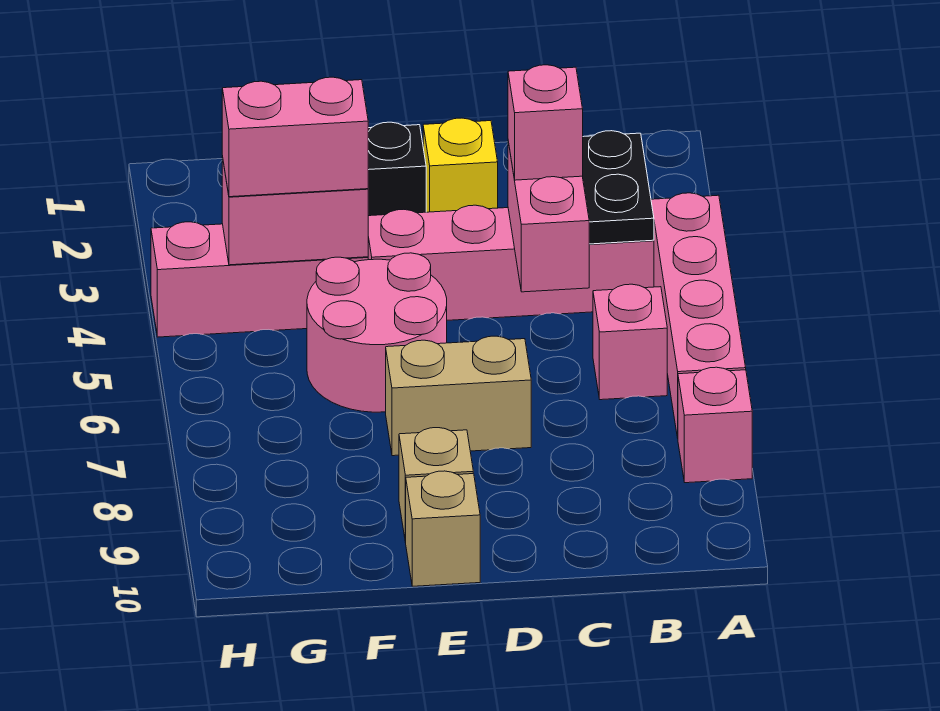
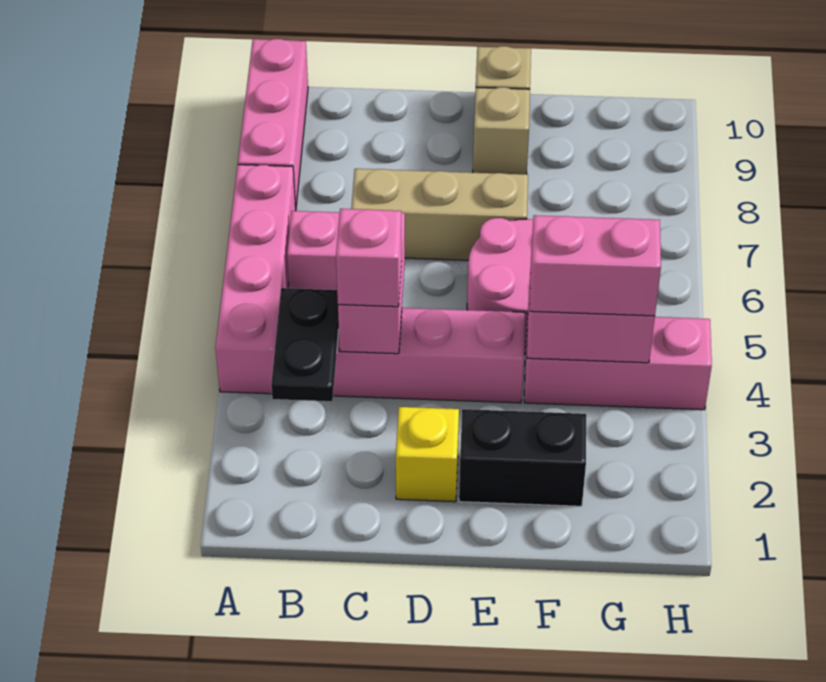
pink 1x1 brick [678,367,752,483] -> pink 1x3 brick [238,39,308,207]
tan 1x2 brick [386,336,531,456] -> tan 1x3 brick [351,169,528,260]

